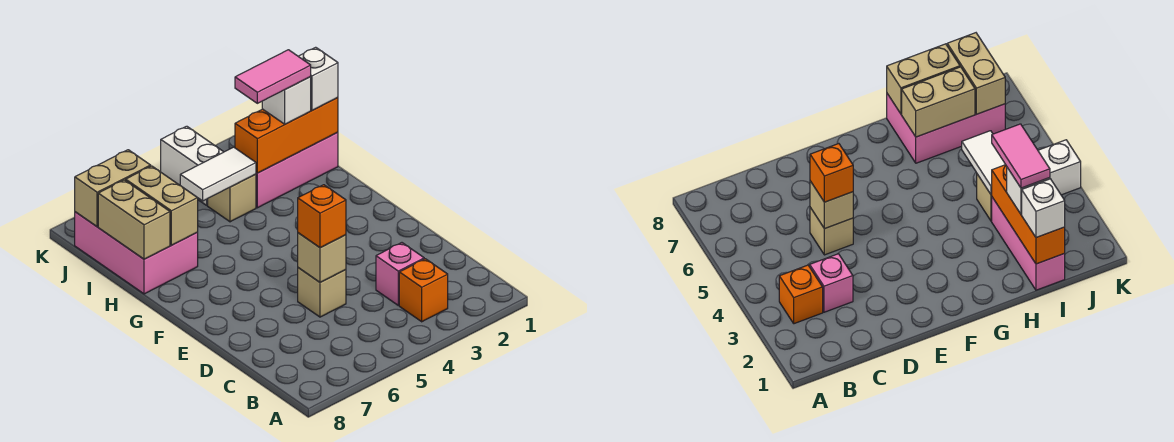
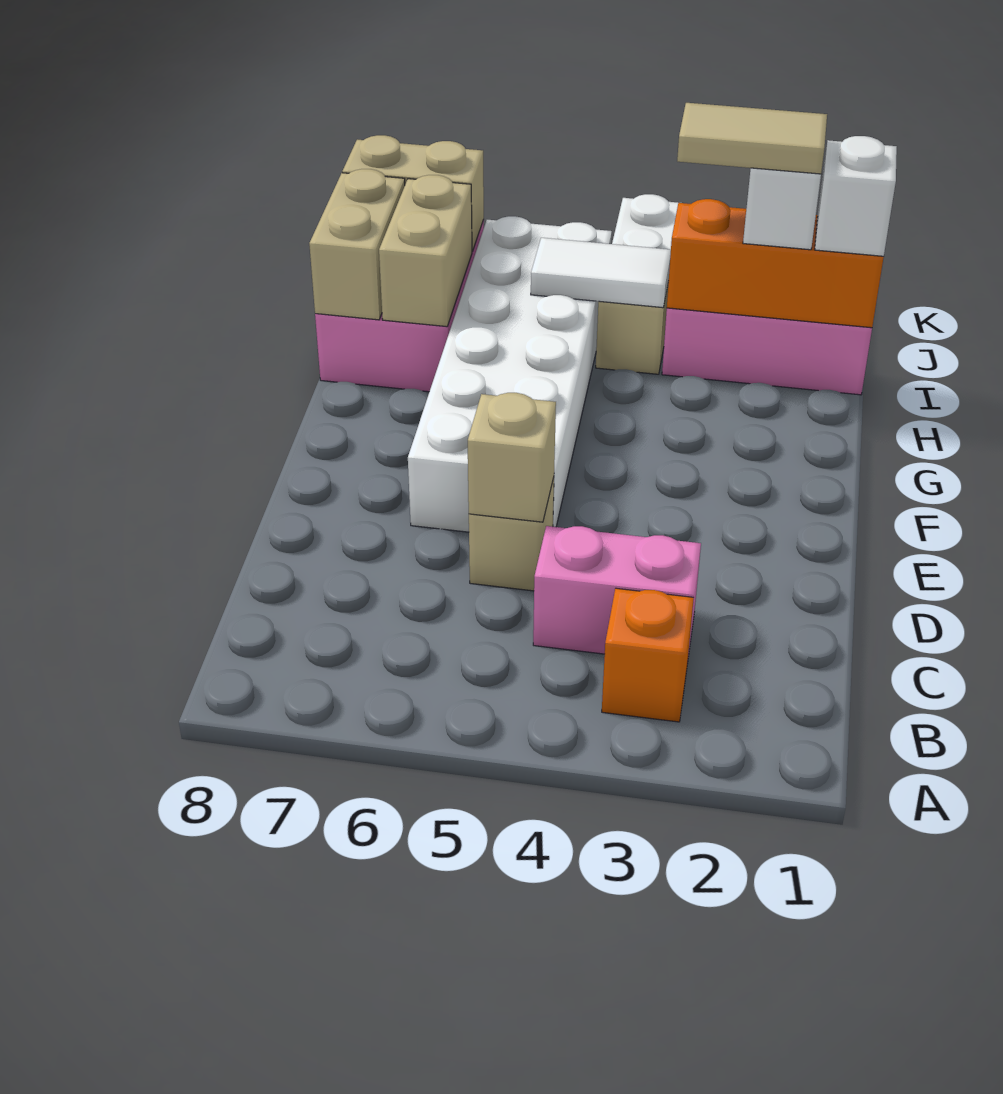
pink 1x1 brick [376,243,424,305] -> pink 1x2 brick [533,526,701,664]
orange 1x1 brick [298,185,346,248] -> none
none -> white 2x6 brick [408,216,612,532]
pink 1x2 tile [235,50,311,103] -> tan 1x2 tile [677,103,827,174]

